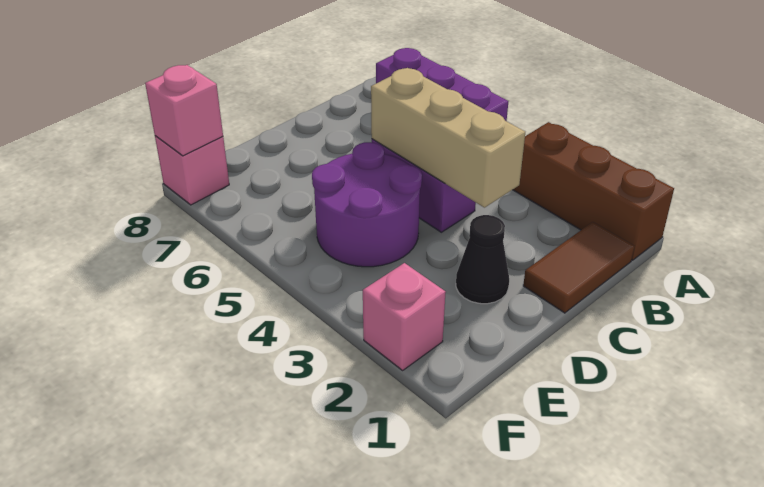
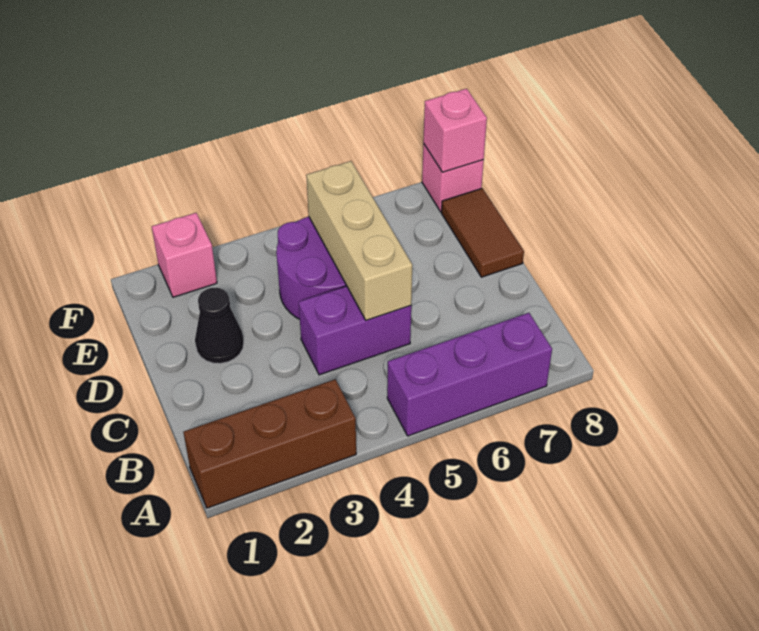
brown 1x2 tile [523,222,634,313] -> brown 1x2 tile moved to [441,188,524,277]
tan 1x3 brick [371,68,525,208] -> tan 1x3 brick turned to [306,161,412,320]

